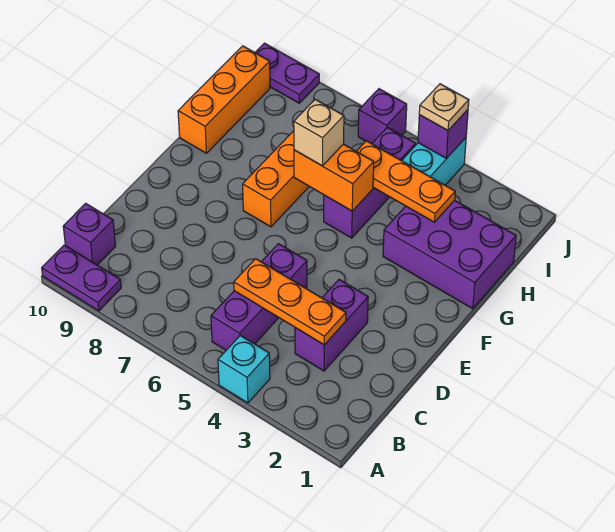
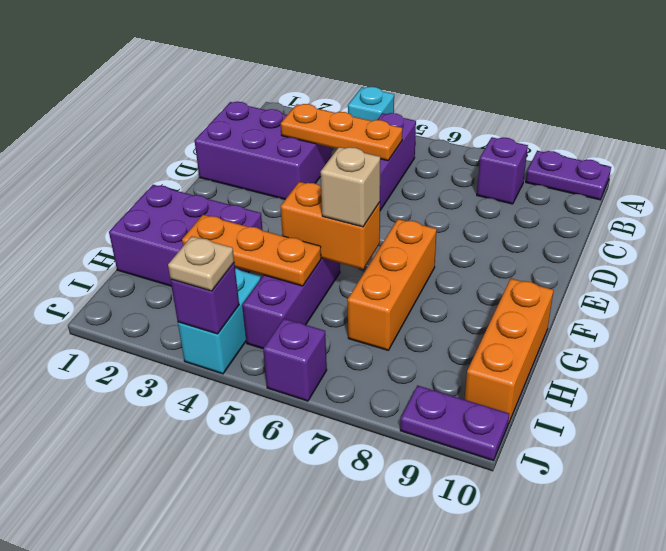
purple 1x1 brick [63,203,116,265] -> purple 1x1 brick moved to [477,137,528,204]
purple 1x2 brick [295,280,368,371] -> purple 2x3 brick [195,102,331,199]

